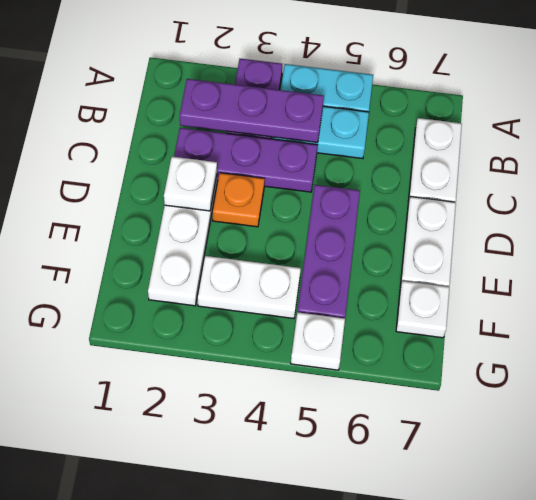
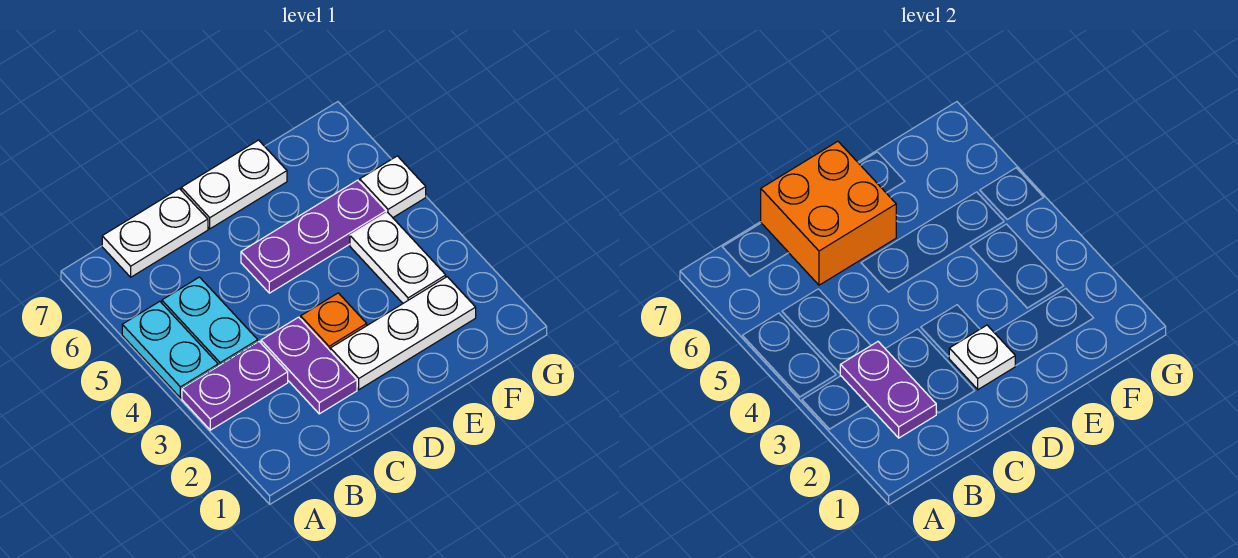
purple 1x3 plate [180,79,324,143] -> purple 1x2 plate [840,342,936,438]
purple 1x3 plate [174,128,317,192] -> purple 1x2 plate [261,317,357,414]
none -> orange 2x2 brick [761,141,896,285]
white 1x1 plate [396,281,449,338] -> none

